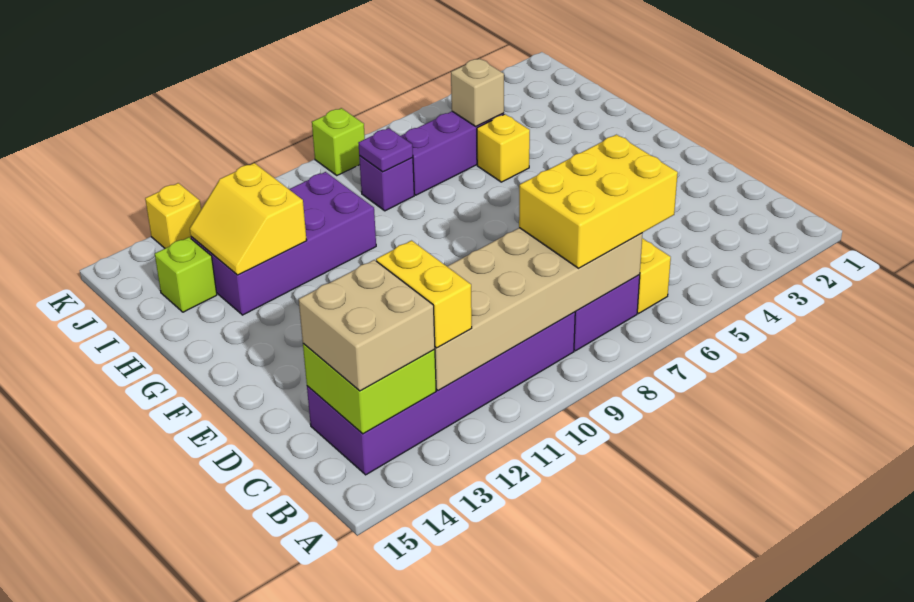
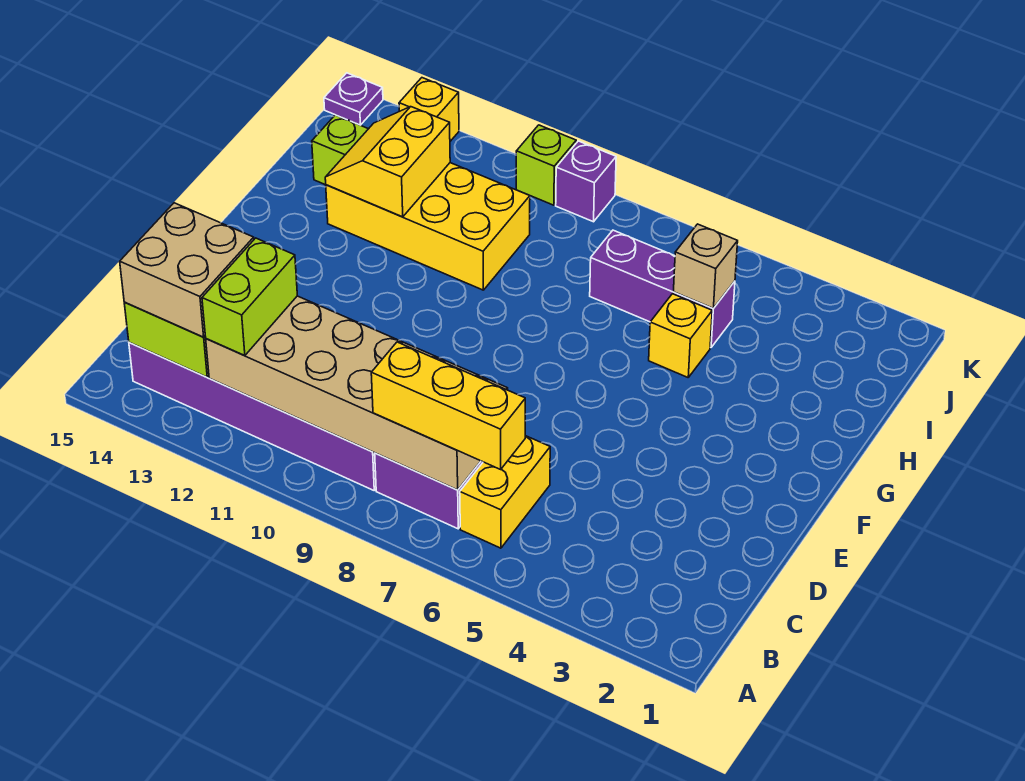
yellow 2x3 brick [519,135,678,268] -> yellow 1x3 brick [371,342,525,469]
yellow 1x2 brick [376,241,472,348] -> lime 1x2 brick [202,238,297,356]
purple 2x4 brick [191,172,376,315] -> yellow 2x4 brick [326,163,530,290]
purple 1x1 brick [359,156,414,211] -> purple 1x1 brick moved to [556,141,616,222]
purple 1x1 plate [358,128,413,172] -> purple 1x1 plate moved to [324,73,383,125]
lime 1x1 brick [312,108,365,175] -> lime 1x1 brick moved to [516,125,576,205]

